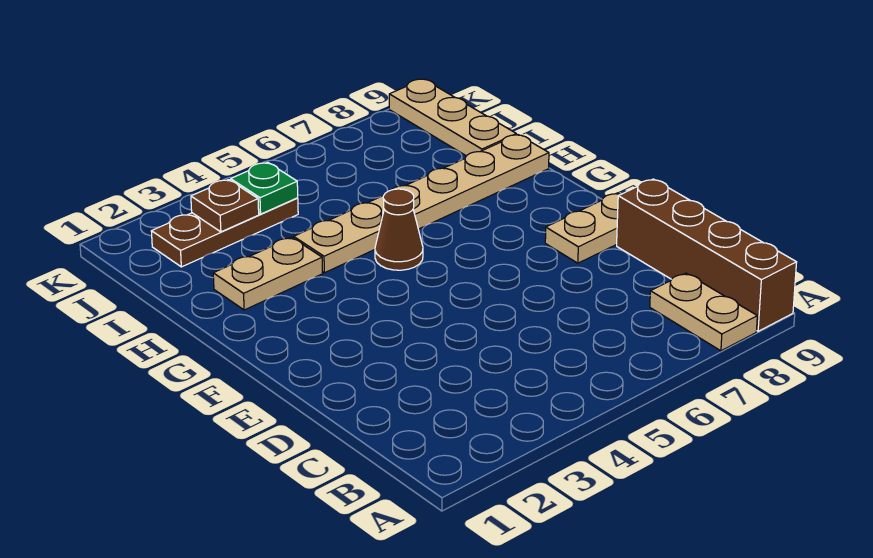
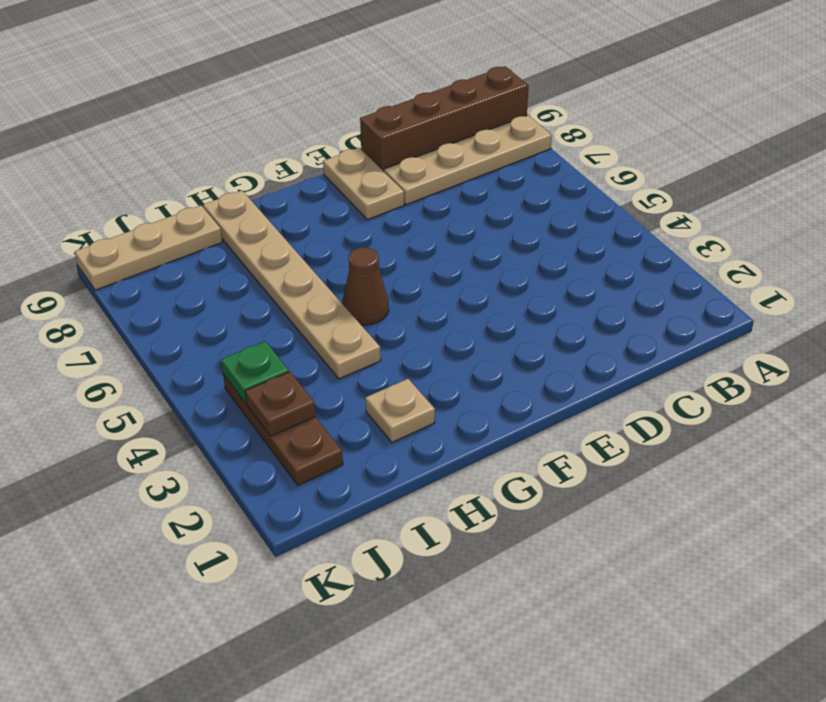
tan 1x2 plate [650,273,757,351] -> tan 1x4 plate [384,115,552,205]
tan 1x2 plate [213,237,323,310] -> tan 1x1 plate [365,379,435,442]

